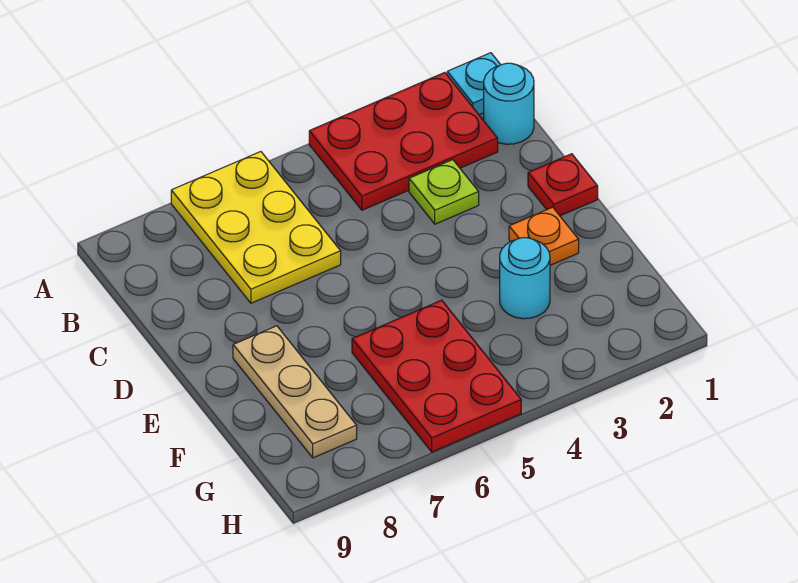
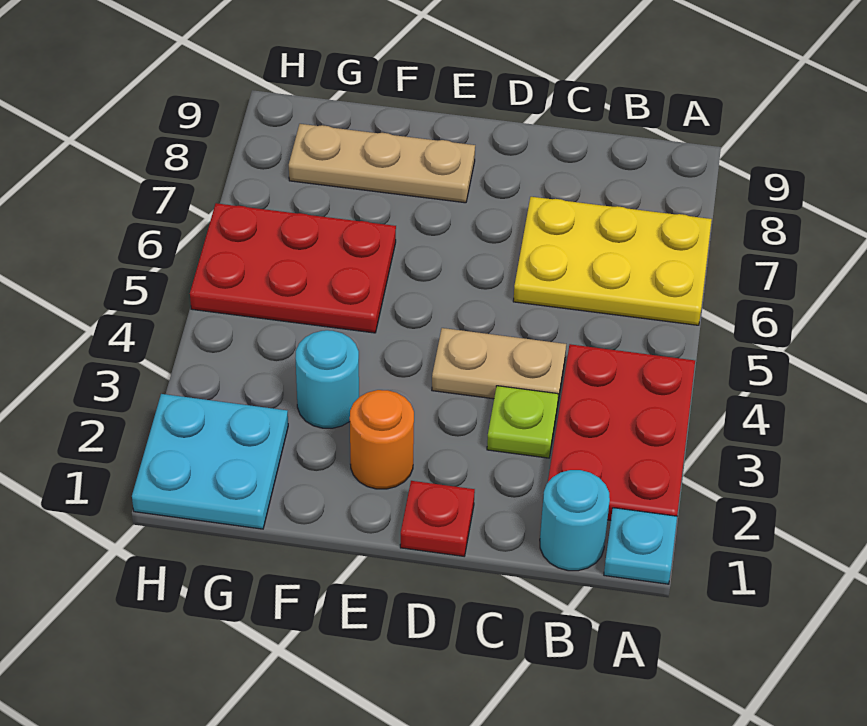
none -> tan 1x2 plate [432,328,566,407]
orange 1x1 plate [509,207,579,265] -> orange 1x1 round brick [350,390,414,489]
none -> cyan 2x2 plate [132,394,288,529]

